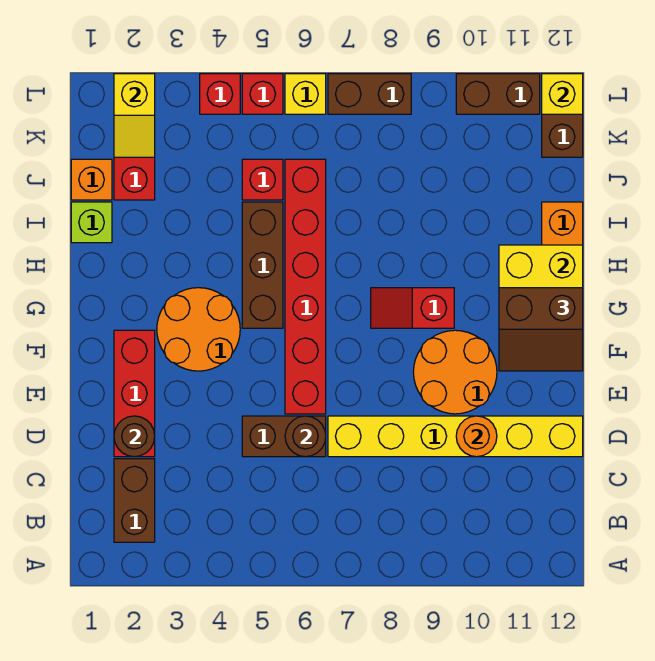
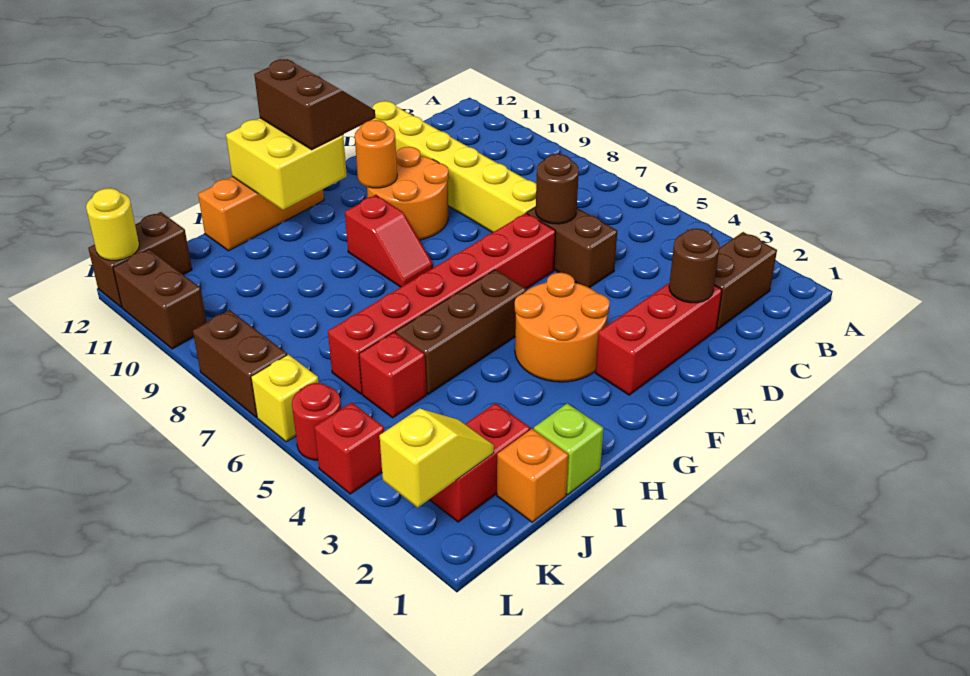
orange 1x1 round brick [456,416,497,457] -> orange 1x1 round brick moved to [355,120,397,188]
red 1x1 brick [242,74,283,114] -> red 1x1 round brick [292,383,341,460]
yellow 1x1 brick [542,74,583,114] -> yellow 1x1 round brick [86,188,139,260]

